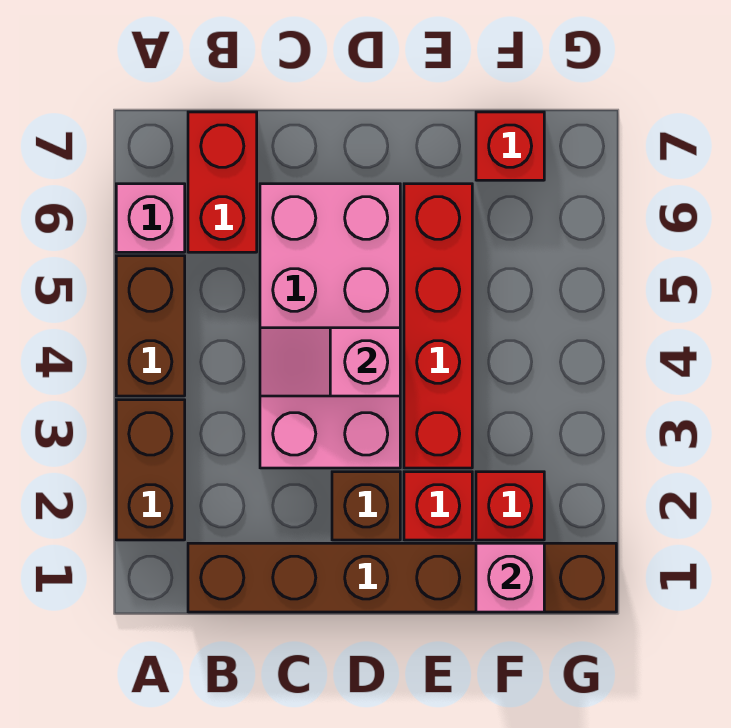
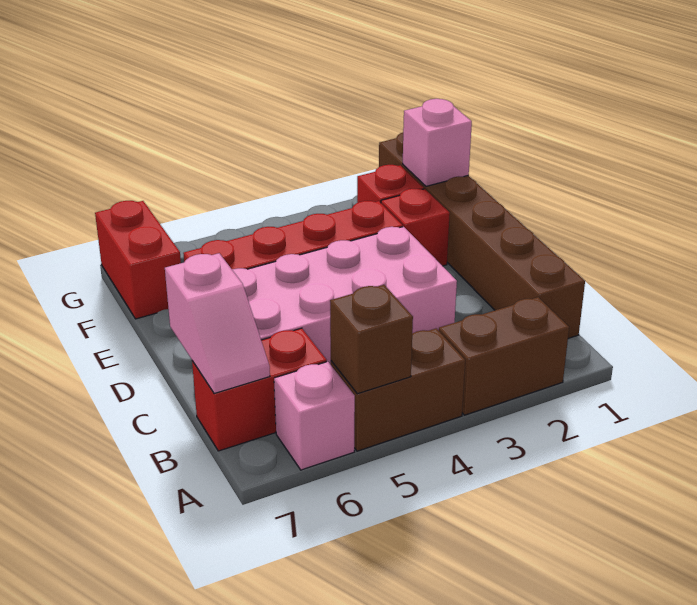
pink 1x2 slope [260,328,400,396] -> pink 1x2 slope moved to [165,253,270,394]
brown 1x1 brick [332,472,400,540] -> brown 1x1 brick moved to [330,285,413,394]
red 1x1 brick [476,112,544,180] -> red 1x2 brick [95,201,181,319]

